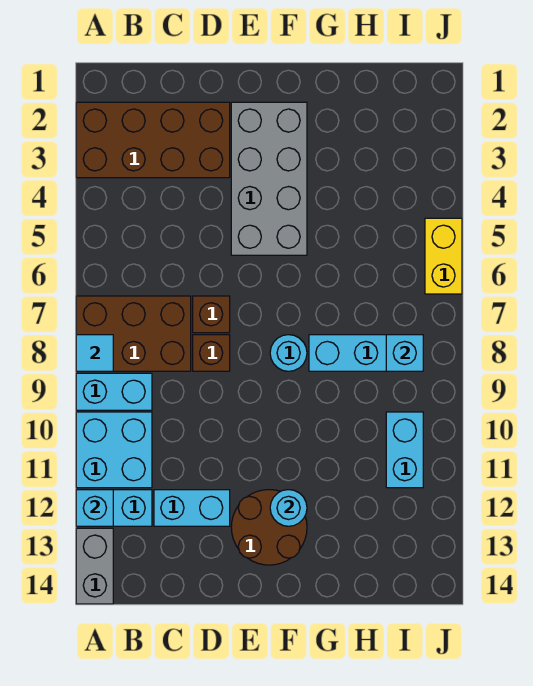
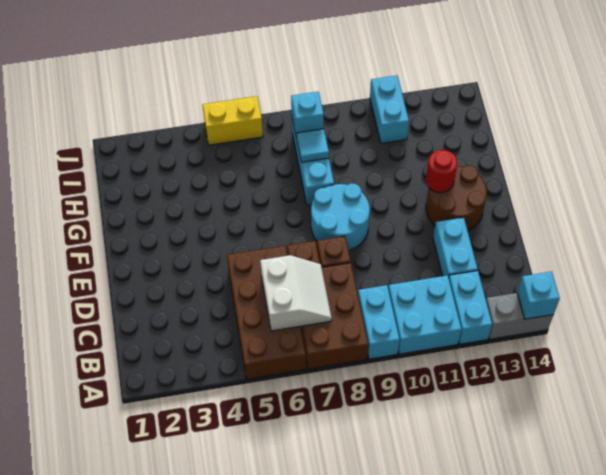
brown 2x4 brick [76,102,230,178] -> brown 2x4 brick moved to [227,246,306,379]
cyan 1x1 tile [76,335,113,371] -> cyan 1x1 tile moved to [296,129,329,162]
cyan 1x1 brick [76,490,113,526] -> cyan 1x1 brick moved to [517,272,560,319]
none -> white 2x2 slope [260,255,332,331]
grey 2x4 brick [231,102,307,255] -> none
cyan 1x1 round brick [270,335,307,371] -> cyan 2x2 round brick [311,183,370,251]
cyan 1x1 round brick [270,490,307,526] -> red 1x1 round brick [426,150,457,193]
cyan 1x2 brick [386,412,423,488] -> cyan 1x2 brick turned to [370,76,409,143]

